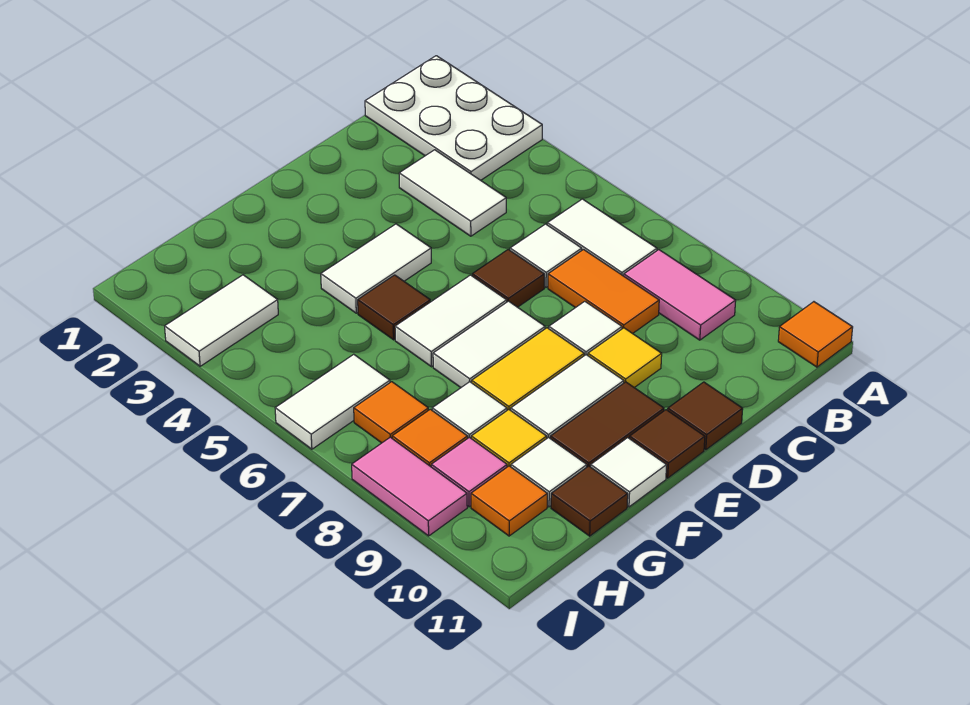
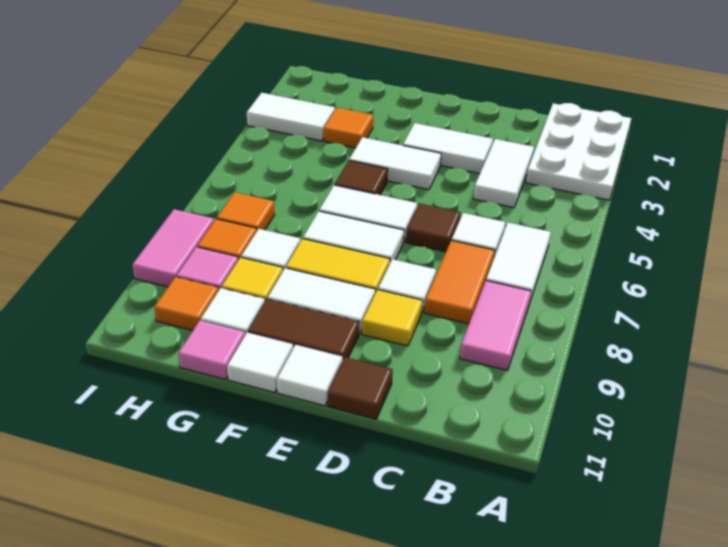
orange 1x1 tile [778,302,853,367] -> orange 1x1 tile moved to [323,108,373,148]
brown 1x1 tile [629,410,705,478] -> white 1x1 tile [277,345,342,406]
brown 1x1 tile [551,466,628,536] -> pink 1x1 tile [178,321,245,380]
white 1x2 tile [275,354,390,449] -> white 1x2 tile moved to [403,123,493,174]

